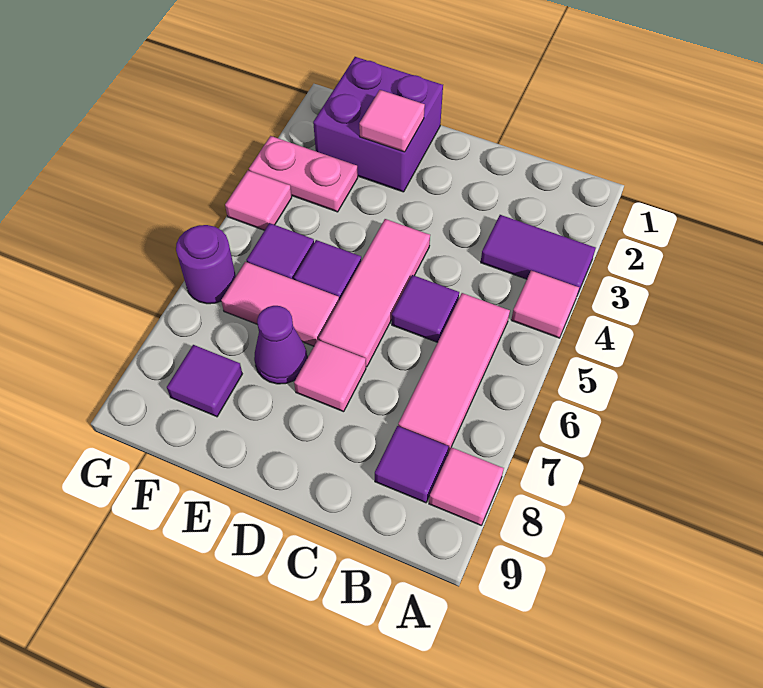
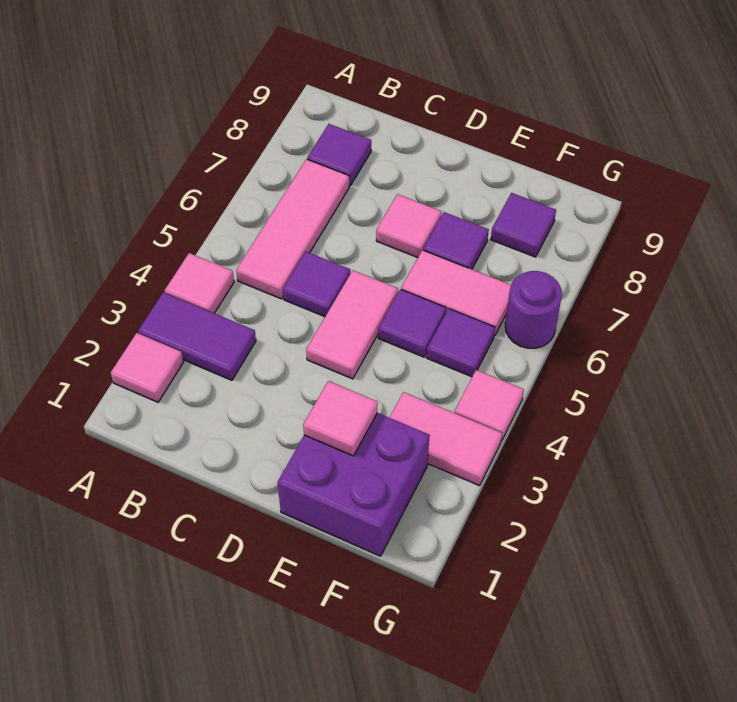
pink 1x1 tile [429,447,504,525] -> pink 1x1 tile moved to [111,333,183,402]
pink 1x3 tile [319,219,430,367] -> pink 1x2 tile [306,271,398,379]
purple 1x1 cone [254,306,307,384] -> purple 1x1 tile [423,212,489,269]
pink 1x2 plate [249,136,358,212] -> pink 1x2 tile [389,392,502,486]

